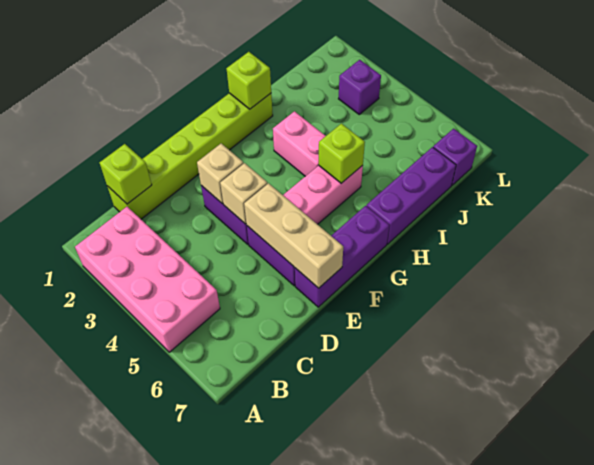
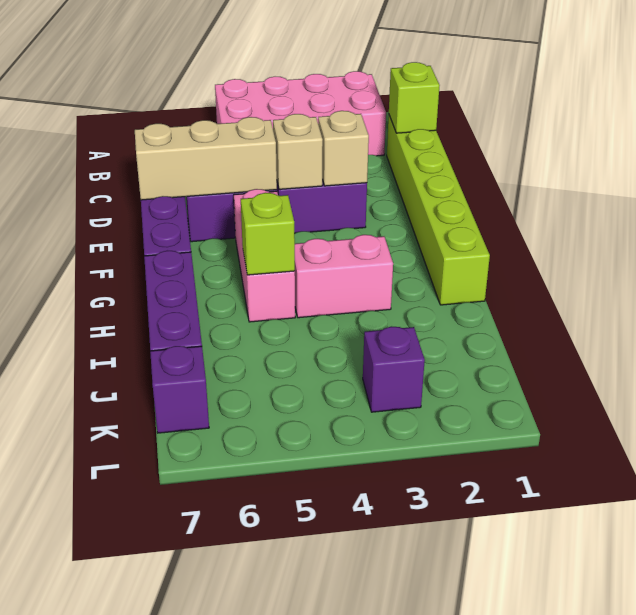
lime 1x1 brick [226,52,271,109] -> none

